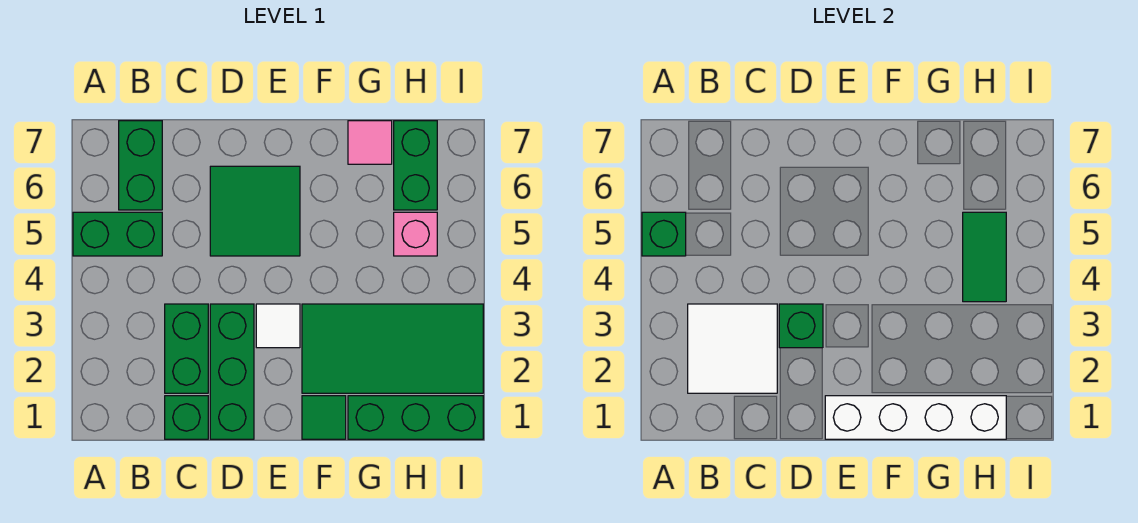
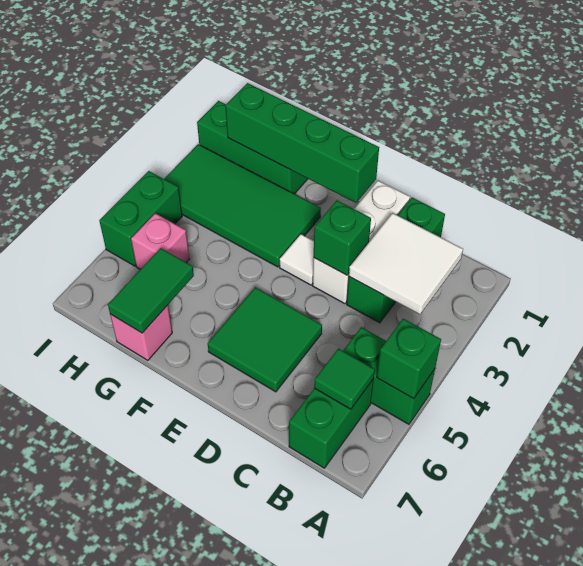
green 1x3 brick [210,304,254,439] -> white 1x3 brick [313,181,410,304]
white 1x4 brick [825,396,1006,439] -> green 1x4 brick [226,83,379,203]
green 1x1 tile [302,396,346,439] -> green 1x1 tile moved to [314,349,375,409]
pink 1x1 tile [348,121,392,164] -> pink 1x1 brick [110,305,172,360]
green 1x2 tile [963,212,1006,302] -> green 1x2 tile moved to [108,248,194,333]
green 1x2 brick [394,121,437,210] -> green 1x2 brick moved to [99,171,182,266]

